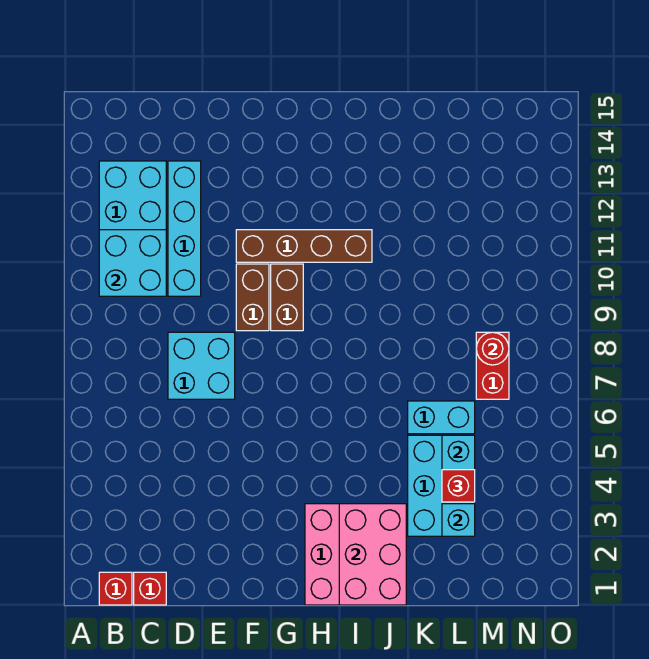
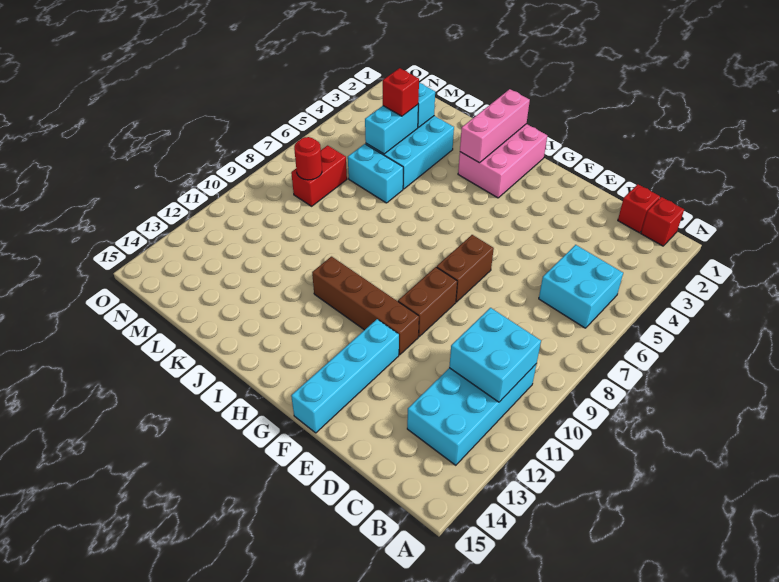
cyan 2x2 brick [168,332,235,399] -> cyan 2x2 brick moved to [539,245,623,328]
cyan 1x4 brick [168,161,201,296] -> cyan 1x4 brick moved to [291,319,399,433]
brown 1x2 brick [271,264,303,331] -> brown 1x2 brick moved to [437,235,494,302]
pink 2x3 brick [339,504,406,605] -> pink 1x3 brick [460,89,530,163]

